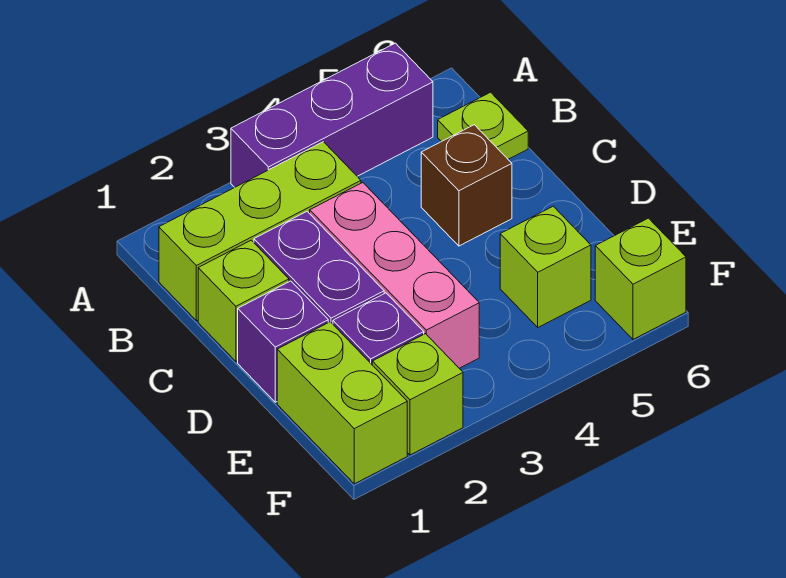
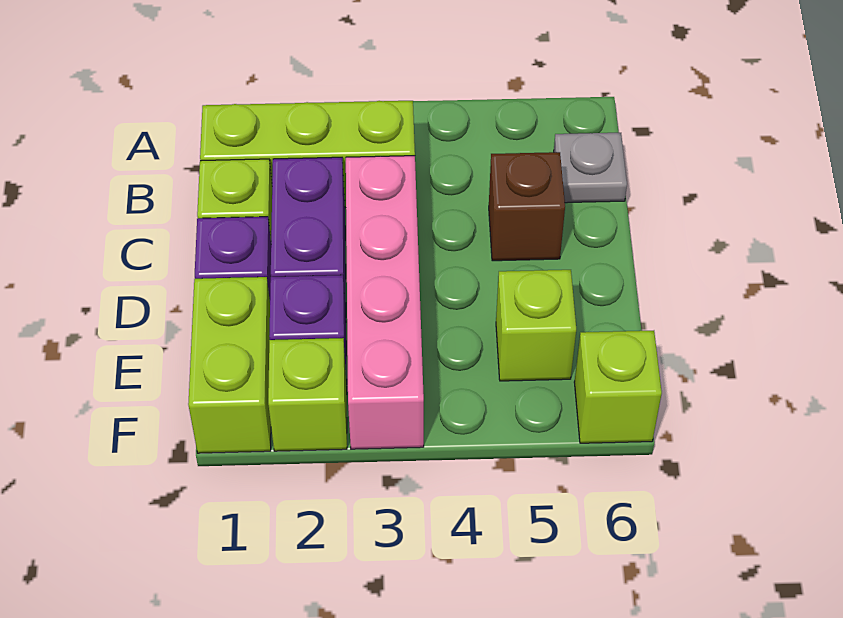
purple 1x3 brick [231,43,433,187] -> none
lime 1x1 plate [438,92,528,159] -> grey 1x1 plate [554,133,627,203]
pink 1x3 brick [310,183,479,368] -> pink 1x4 brick [346,156,424,449]

